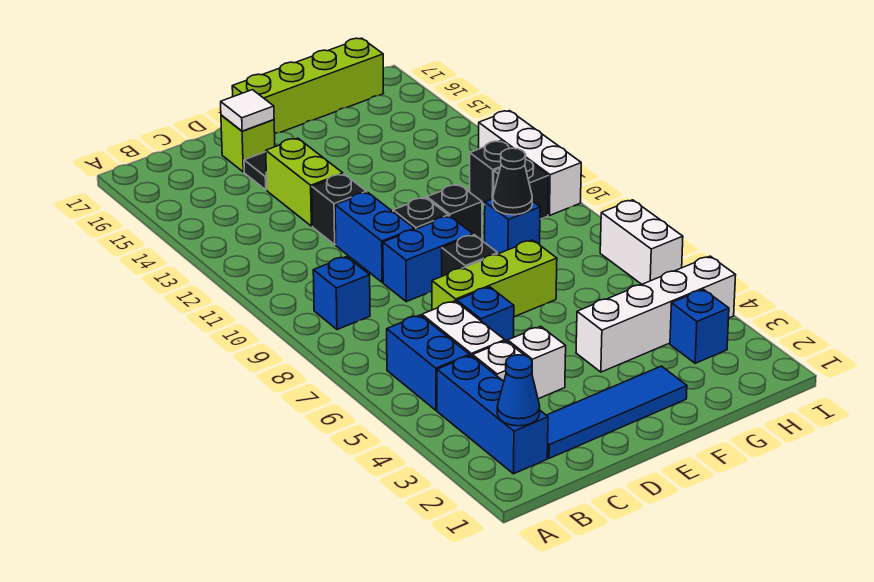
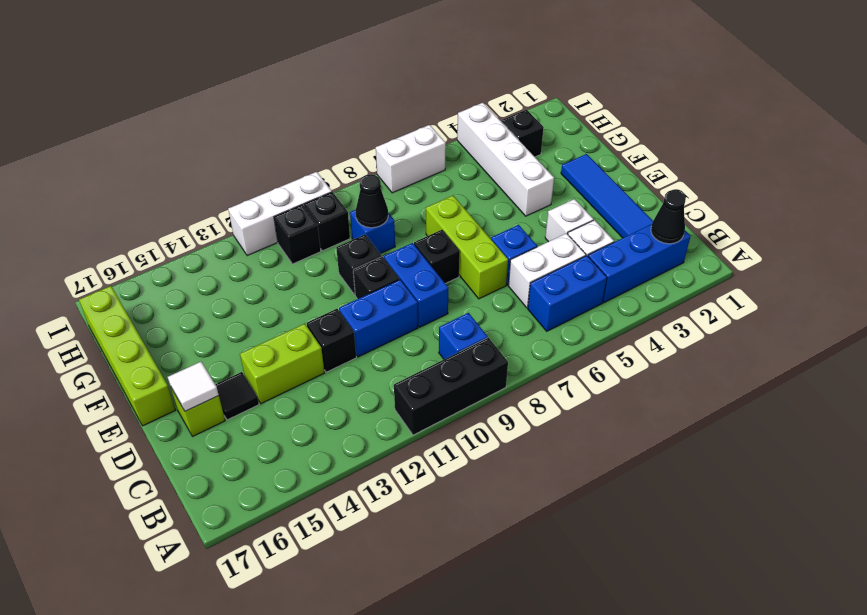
none -> black 1x3 brick [394,338,508,435]
blue 1x1 cone [497,355,540,426] -> black 1x1 cone [651,190,686,244]
blue 1x1 brick [670,289,729,363] -> black 1x1 brick [501,110,544,157]

